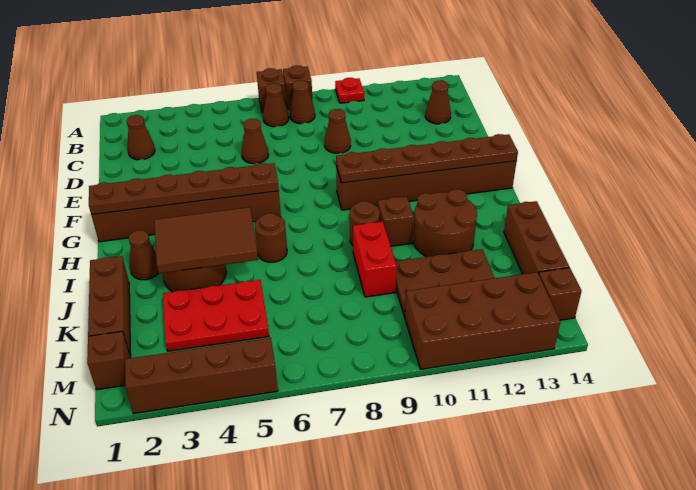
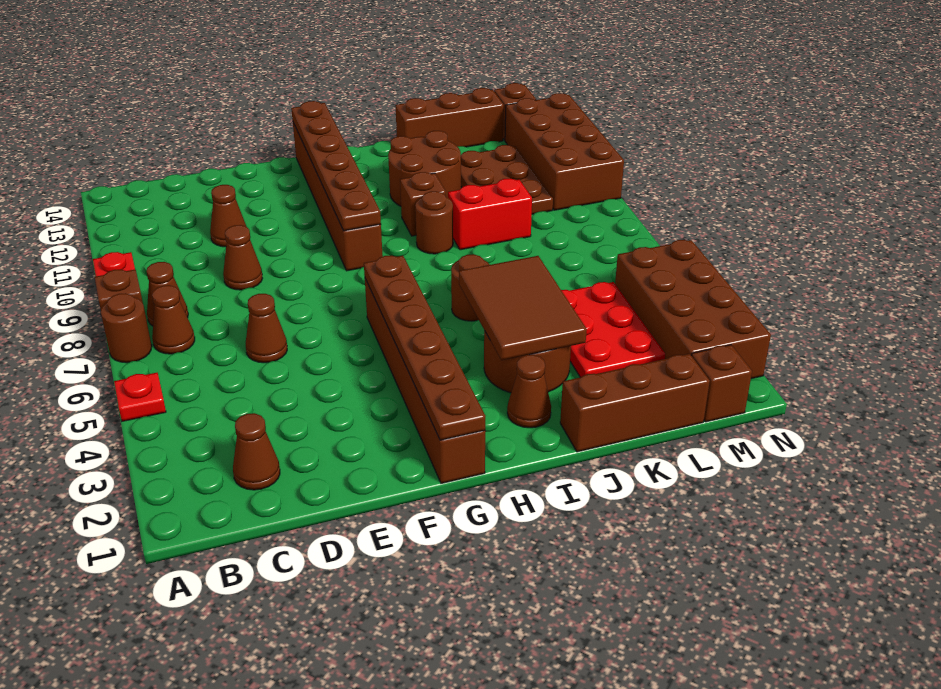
none -> red 1x1 plate [114,373,166,421]
brown 1x1 brick [257,68,287,112] -> brown 1x1 round brick [101,293,152,363]
brown 1x1 cone [425,81,451,124] -> brown 1x1 cone moved to [210,185,246,247]
brown 1x4 brick [125,338,278,414] -> brown 2x4 brick [615,240,771,379]

